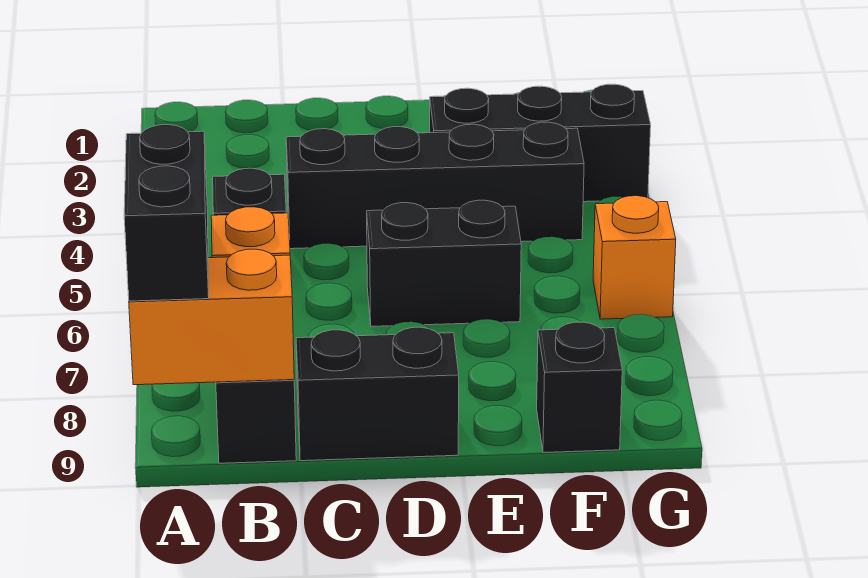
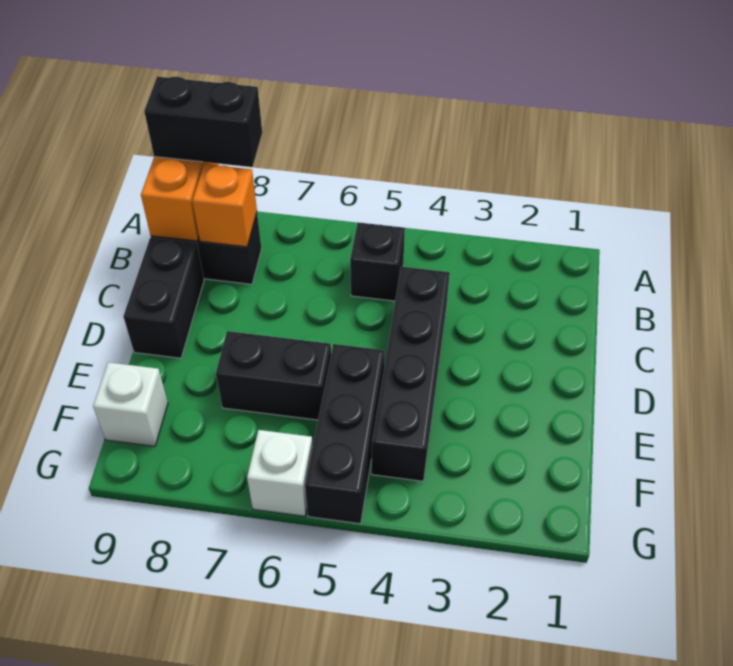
black 1x2 brick [367,200,521,326] -> black 1x2 brick turned to [216,331,331,420]
black 1x3 brick [430,84,651,202] -> black 1x3 brick moved to [305,344,384,524]
black 1x1 brick [537,322,622,453] -> white 1x1 brick [93,362,168,446]
orange 1x1 brick [593,196,676,319] -> white 1x1 brick [247,430,313,516]

